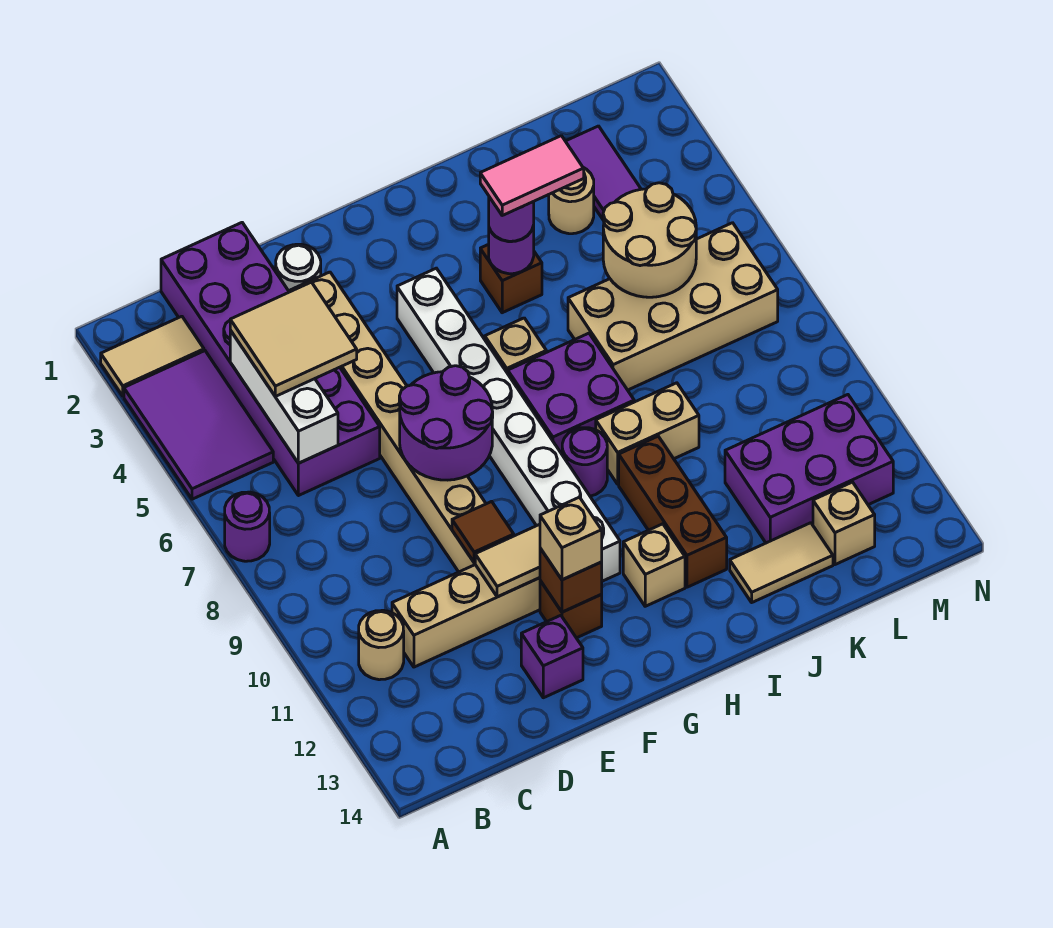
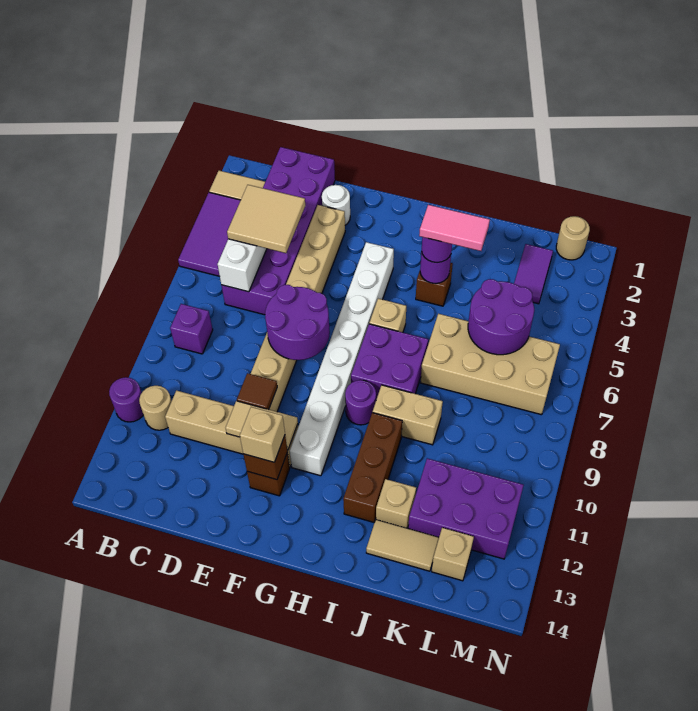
purple 1x1 round brick [225,492,270,561] -> purple 1x1 round brick moved to [109,377,143,422]
purple 1x1 brick [521,615,583,698] -> purple 1x1 brick moved to [170,304,213,354]
tan 1x1 brick [623,524,685,606] -> tan 1x1 brick moved to [376,479,416,528]
tan 1x1 round brick [549,168,594,234] -> tan 1x1 round brick moved to [556,216,590,260]
tan 2x2 round brick [603,183,696,297] -> purple 2x2 round brick [468,279,534,355]

